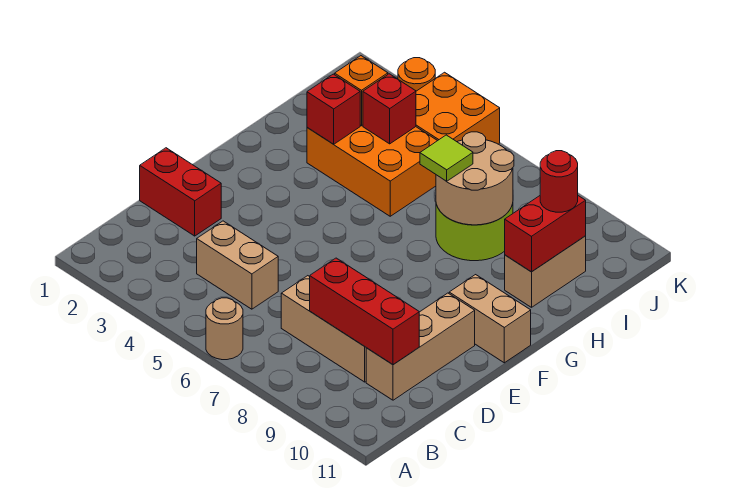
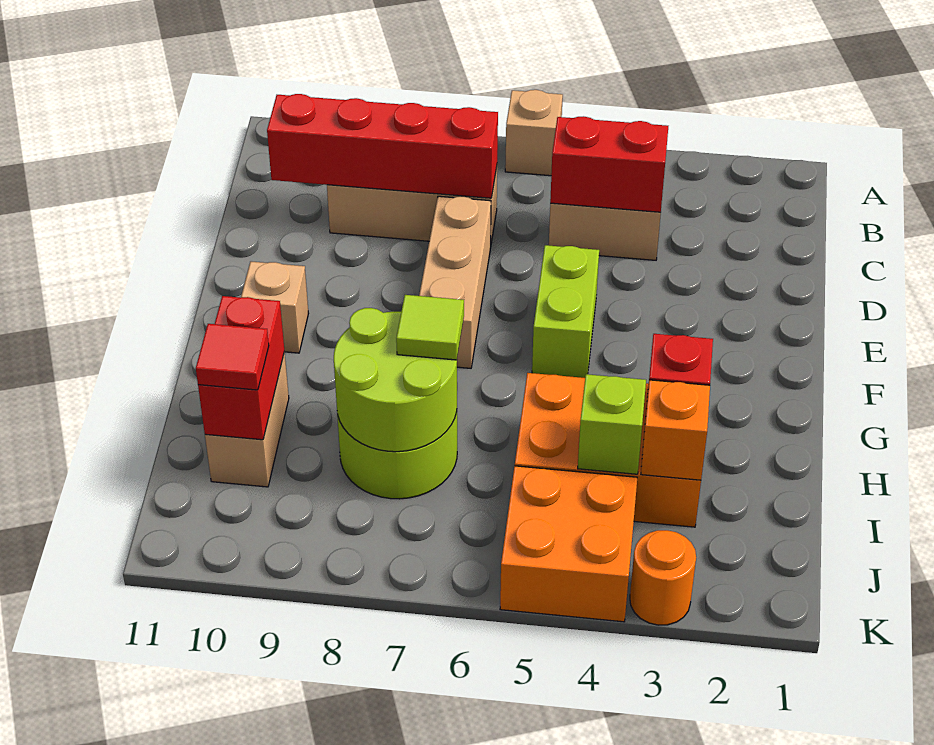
tan 1x1 round brick [206,298,243,360] -> tan 1x1 brick [505,90,563,176]
red 1x3 brick [310,258,419,365] -> red 1x4 brick [267,94,498,198]
tan 1x3 brick [366,293,475,400] -> tan 1x3 brick moved to [419,196,491,368]
red 1x2 brick [140,148,221,236] -> red 1x2 brick moved to [550,116,668,212]
none -> lime 1x2 brick [532,245,599,378]
tan 1x2 brick [449,275,531,363] -> tan 1x1 brick [241,261,308,353]
tan 2x2 round brick [436,132,514,225] -> lime 2x2 round brick [334,308,457,452]
red 1x1 brick [363,74,416,144] -> lime 1x1 brick [578,374,646,474]
red 1x1 round brick [540,151,578,212] -> red 1x1 tile [196,324,269,390]

